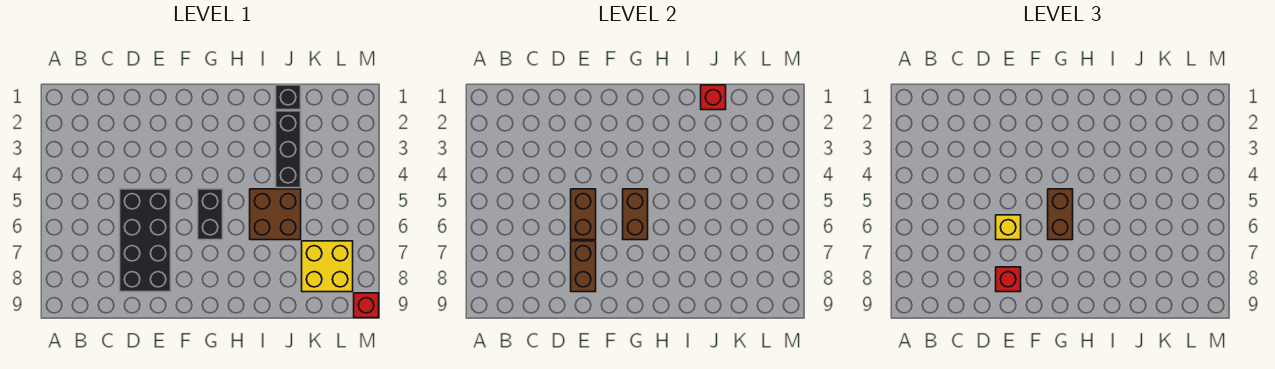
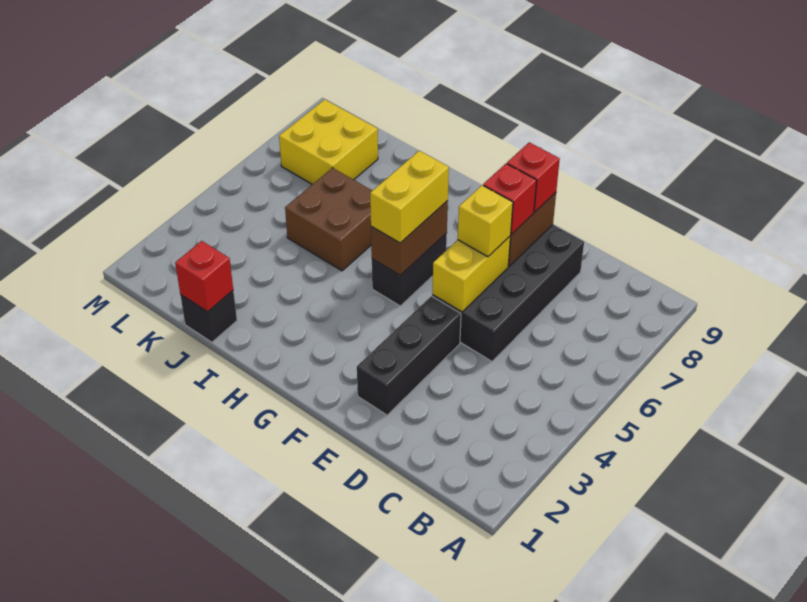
brown 1x2 brick [571,189,596,240] -> yellow 1x2 brick [432,236,511,312]
brown 1x2 brick [1048,189,1073,240] -> yellow 1x2 brick [370,151,449,243]
black 1x3 brick [276,111,301,188] -> black 1x3 brick moved to [357,296,461,415]
red 1x1 brick [354,293,379,318] -> red 1x1 brick moved to [483,164,537,234]

